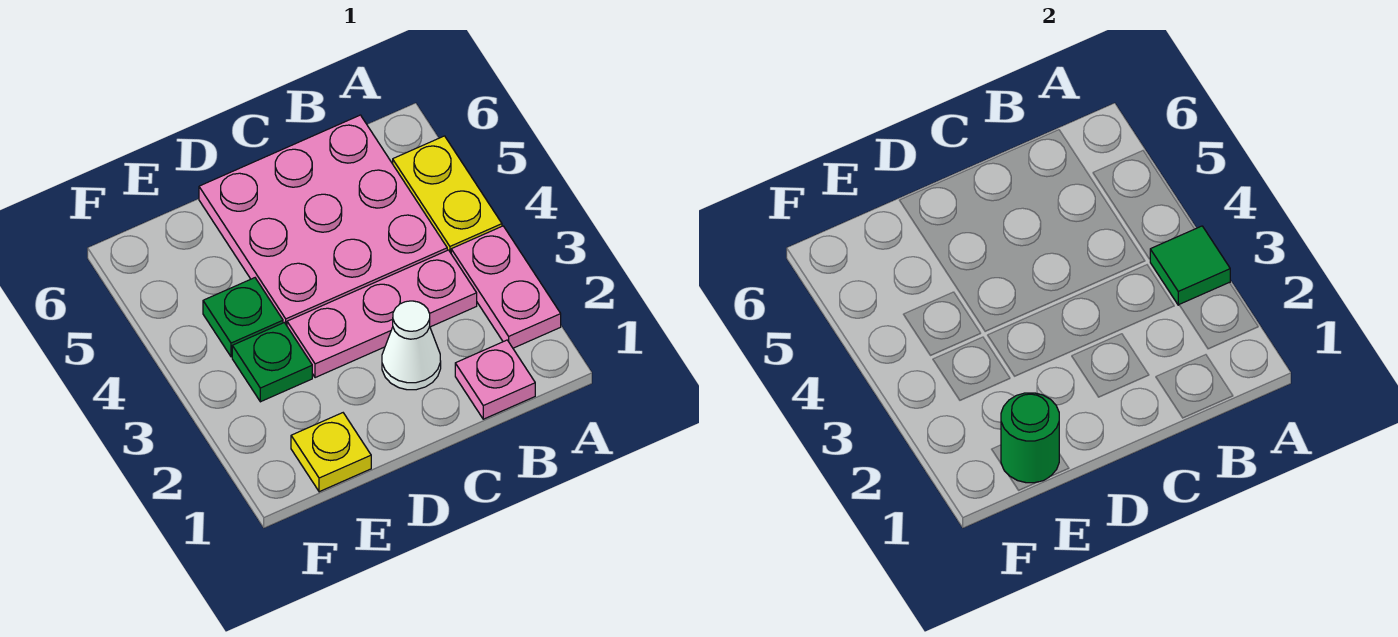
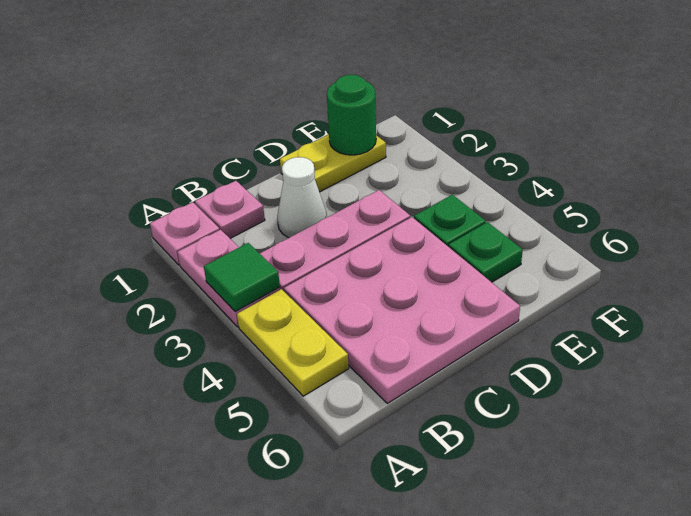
none -> pink 1x1 plate [150,202,220,265]
yellow 1x1 plate [291,413,371,492] -> yellow 1x2 plate [280,134,386,192]
green 1x1 plate [232,323,312,402] -> green 1x1 plate moved to [449,222,523,282]

